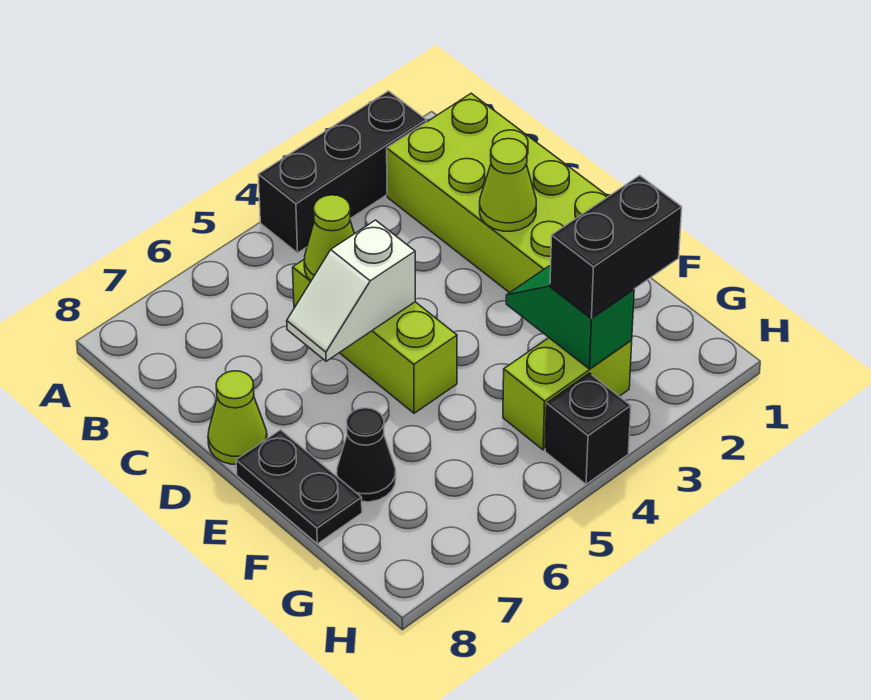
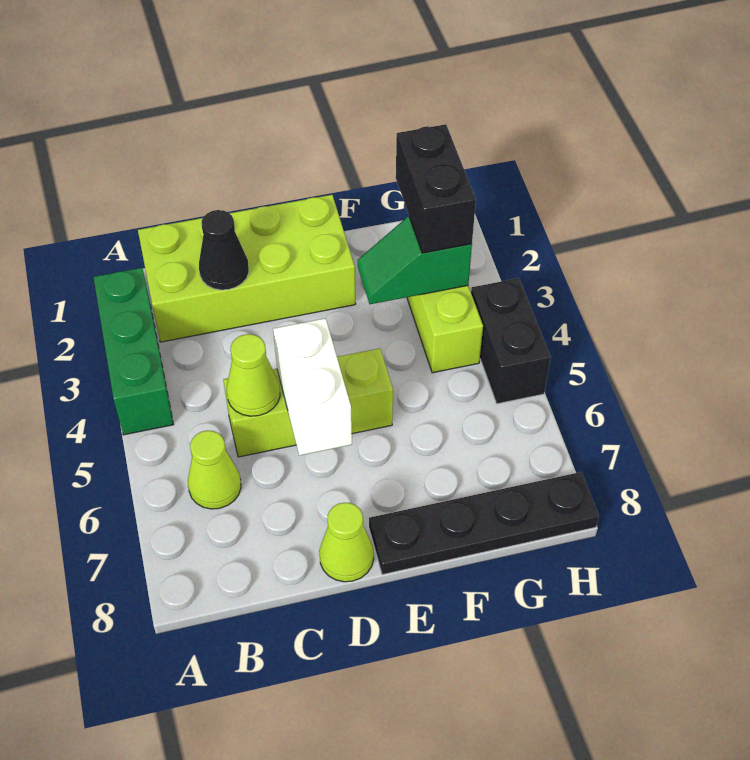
black 1x3 brick [258,91,426,253] -> green 1x3 brick [93,268,174,435]
lime 1x1 cone [480,139,536,231] -> lime 1x1 cone moved to [188,430,241,509]
white 1x2 slope [287,220,415,361] -> white 1x2 brick [273,318,352,456]
black 1x2 plate [236,430,362,544] -> black 1x4 plate [369,472,599,575]
black 1x1 cone [337,408,396,502] -> black 1x1 cone moved to [199,210,249,290]
black 1x1 brick [545,373,631,484] -> black 1x2 brick [471,278,551,404]

